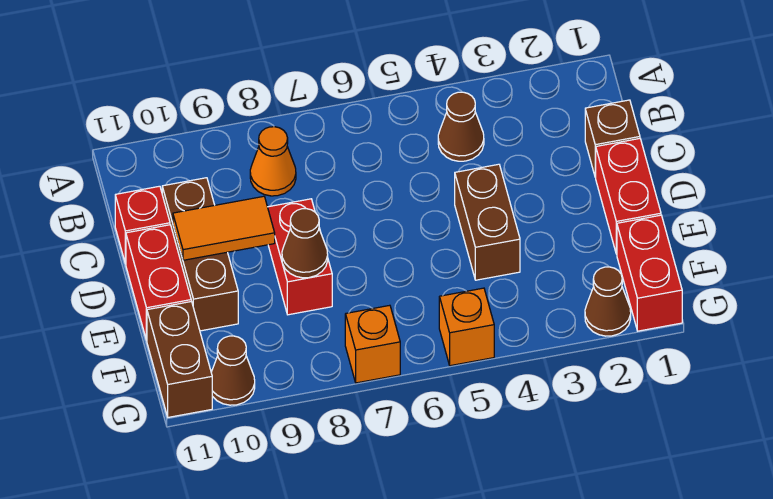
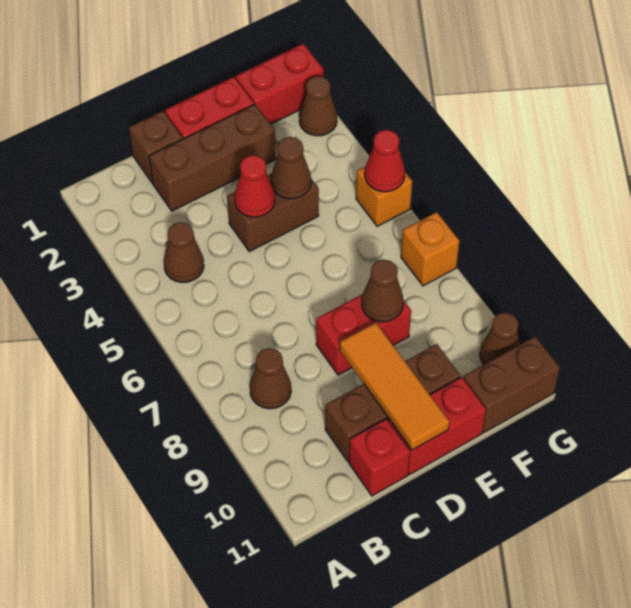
orange 1x1 cone [250,127,296,196] -> brown 1x1 cone [250,348,291,409]
none -> brown 1x3 brick [149,104,276,211]
none -> red 1x1 cone [234,155,275,217]
orange 1x2 tile [173,196,275,260] -> orange 1x3 tile [340,323,449,450]
none -> brown 1x1 cone [271,137,311,199]
none -> red 1x1 cone [365,130,405,192]

